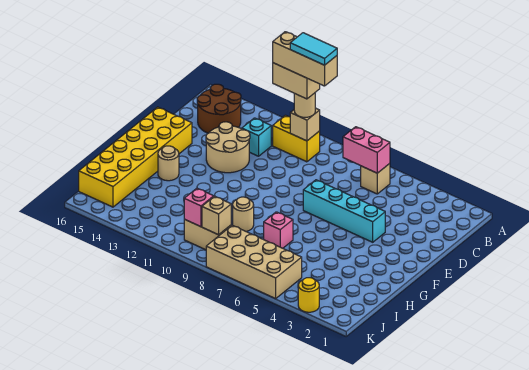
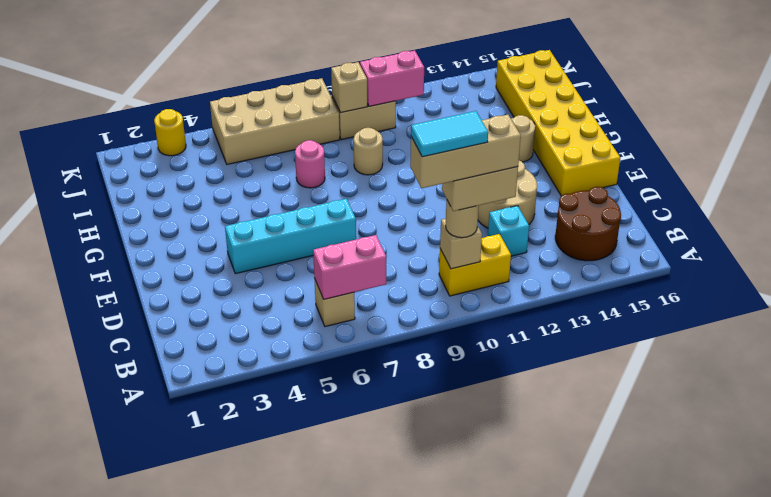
pink 1x1 brick [264,212,293,248] -> pink 1x1 round brick [295,140,325,188]
pink 1x1 brick [184,188,214,227] -> pink 1x2 brick [360,50,424,106]

